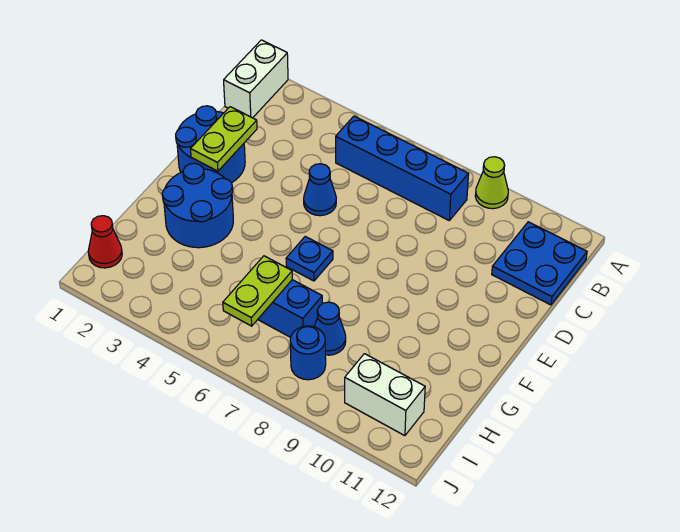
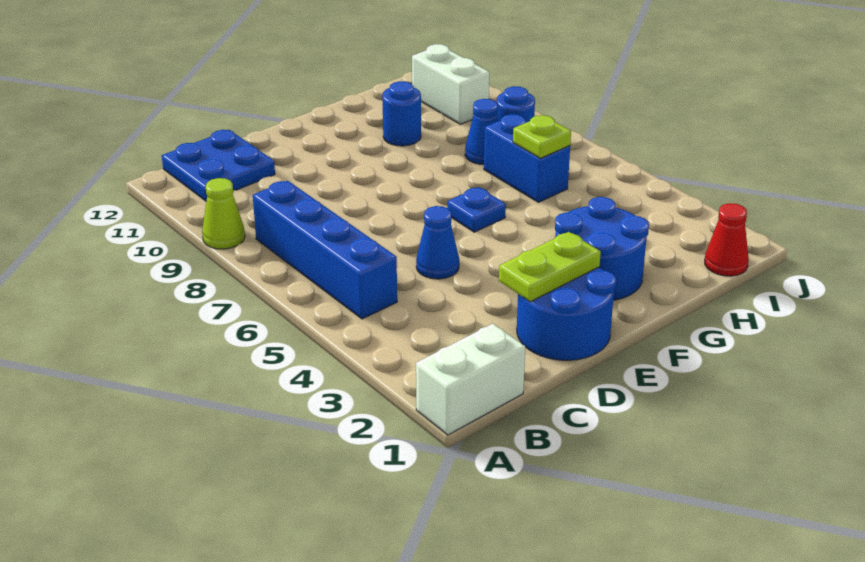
none -> blue 1x1 round brick [382,81,421,146]
lime 1x2 plate [223,256,292,326] -> lime 1x1 plate [513,115,571,158]

